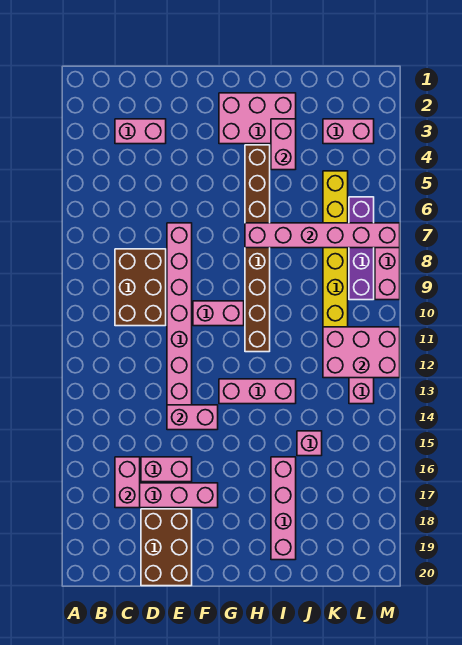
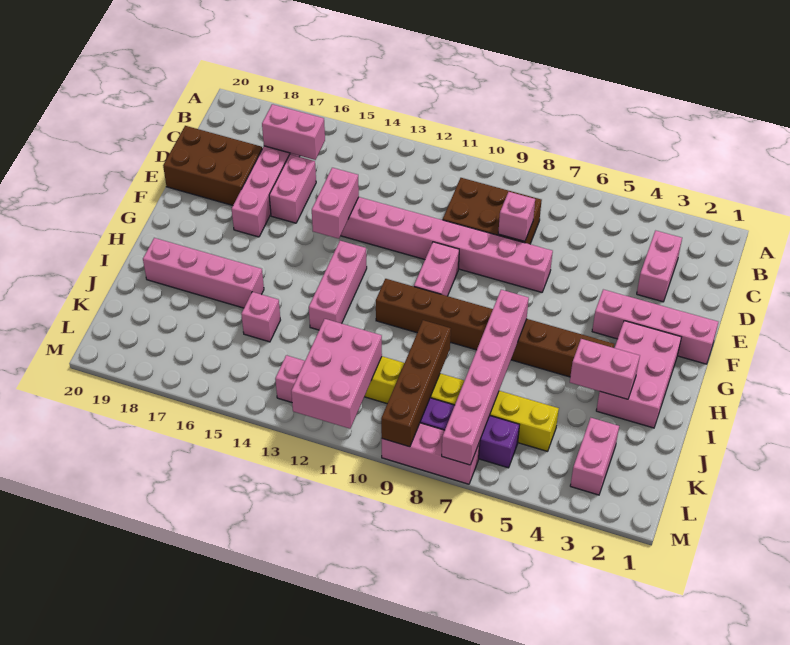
none -> pink 1x1 brick [498,192,535,241]
none -> pink 1x4 brick [592,289,718,364]
none -> brown 1x4 brick [381,320,451,447]

